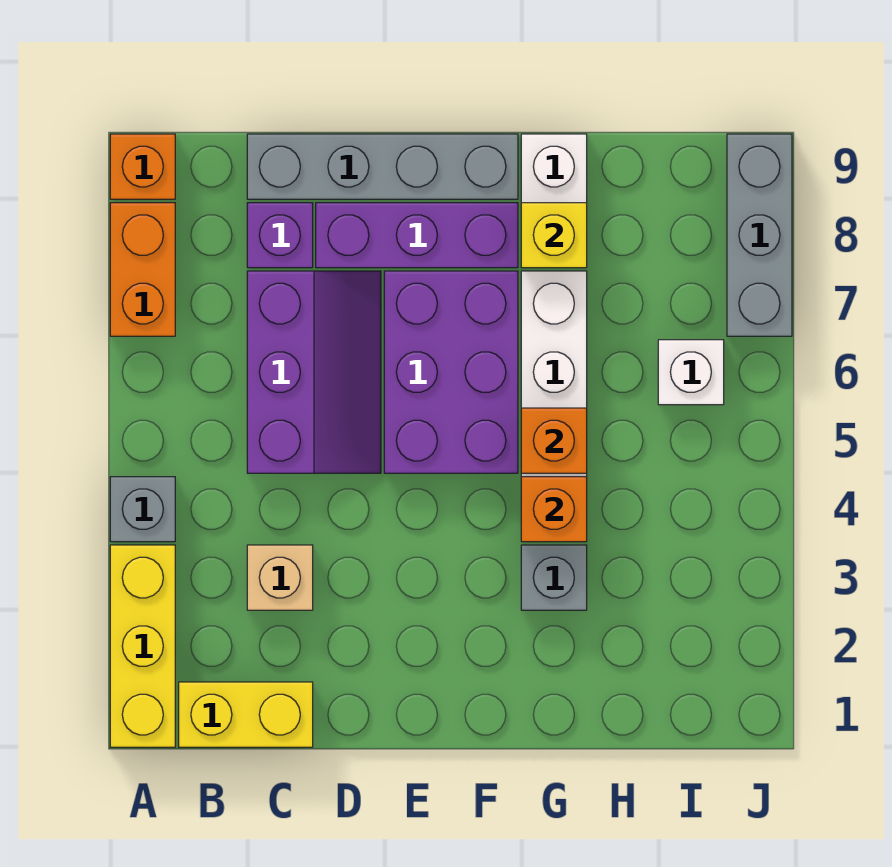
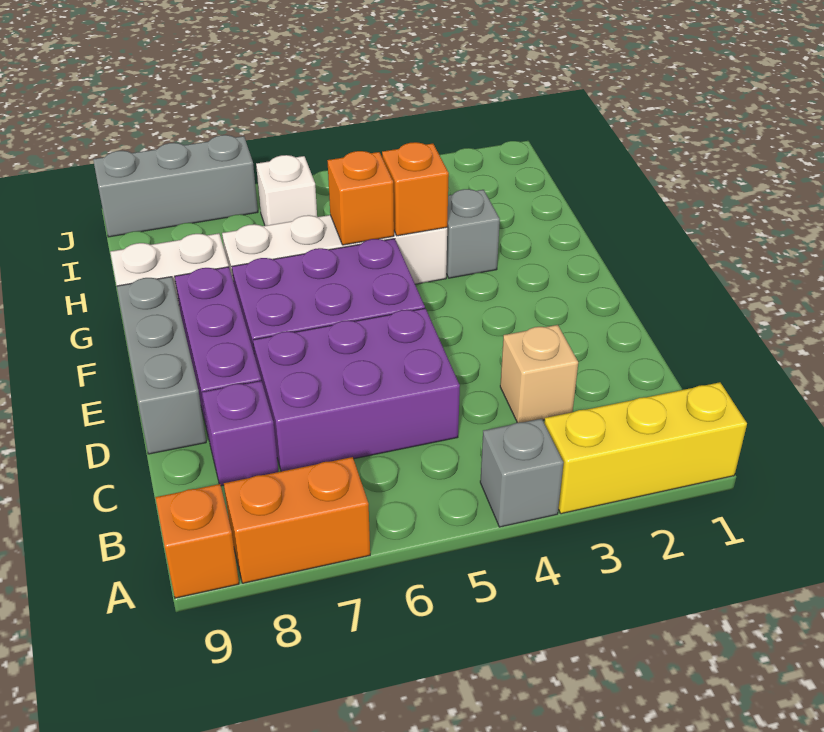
yellow 1x2 brick [179,682,313,747] -> none
purple 2x3 slope [247,271,381,473] -> purple 2x3 brick [253,308,460,471]
grey 1x4 brick [247,134,518,199] -> grey 1x3 brick [117,277,206,454]
yellow 1x1 brick [521,203,587,268] -> none

